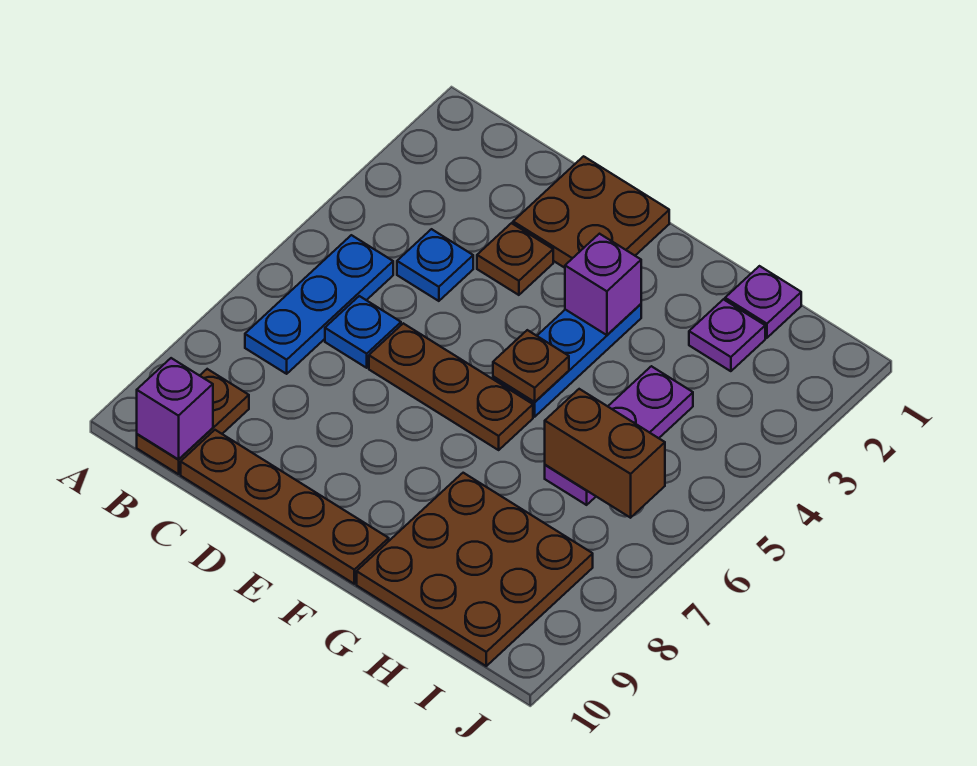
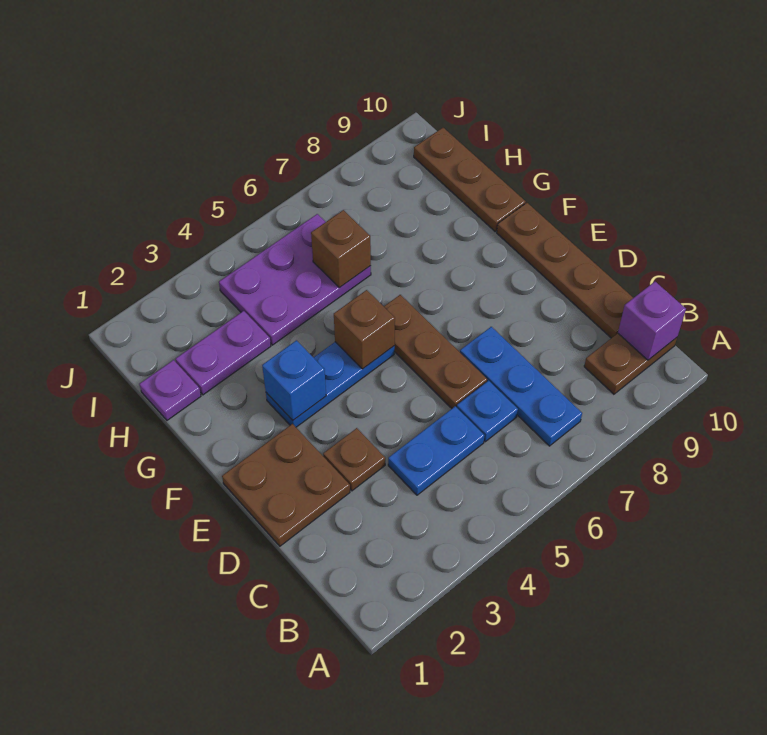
blue 1x3 plate [245,235,393,374] -> blue 1x3 plate turned to [460,327,582,446]
blue 1x1 plate [397,229,473,301] -> blue 1x2 plate [388,406,484,495]
purple 1x1 brick [565,234,641,335] -> blue 1x1 brick [262,340,326,420]
brown 1x1 plate [493,330,569,402] -> brown 1x1 brick [334,290,395,369]
brown 3x3 plate [357,473,593,666] -> brown 1x3 plate [414,128,526,232]
purple 1x1 plate [689,299,765,371] -> purple 1x2 plate [176,311,271,395]
purple 1x3 plate [545,366,693,505] -> purple 2x3 plate [219,214,371,345]
brown 1x2 brick [545,389,665,518] -> brown 1x1 brick [311,210,371,288]

